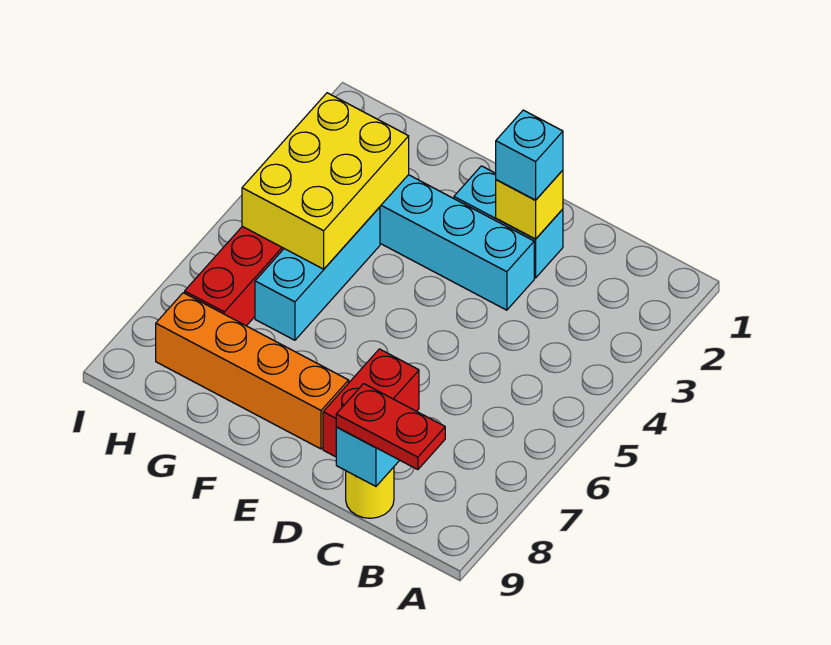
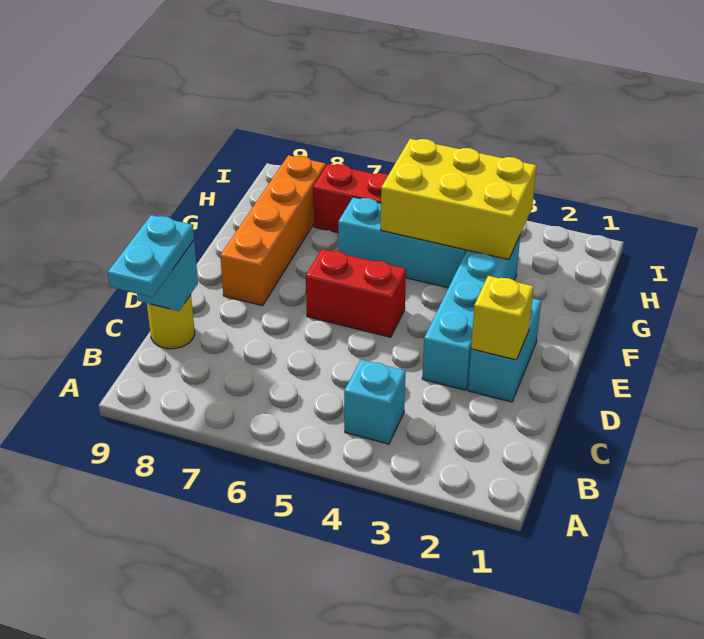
red 1x2 plate [336,384,445,470] -> cyan 1x2 plate [108,215,194,297]
cyan 1x1 brick [496,110,563,200] -> cyan 1x1 brick moved to [344,360,406,444]
red 1x2 brick [323,349,419,457] -> red 1x2 brick moved to [306,249,406,337]

